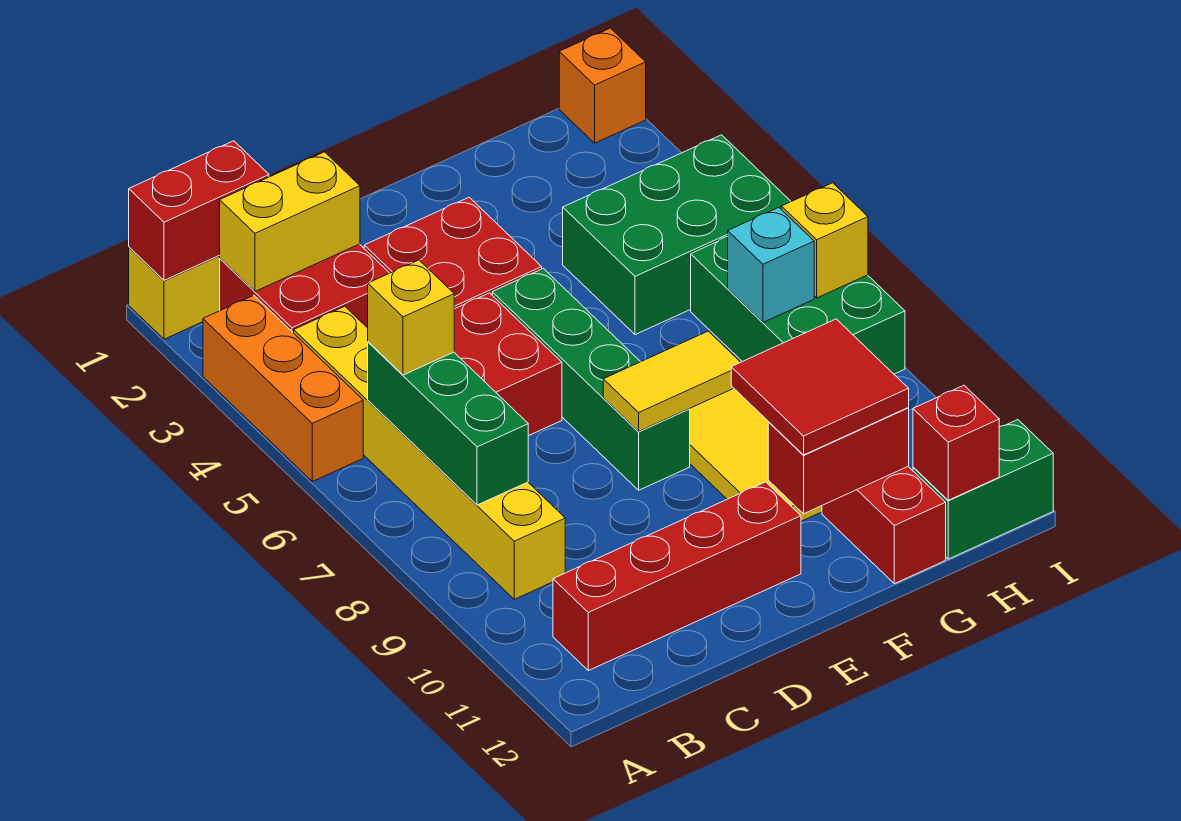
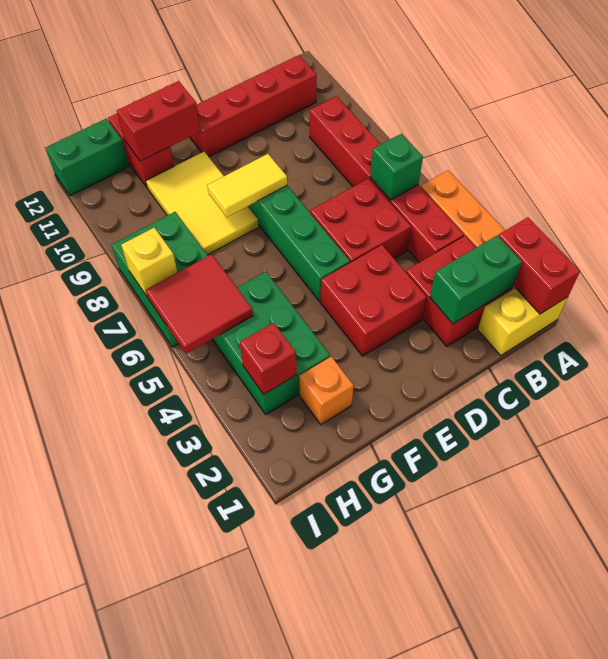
red 1x2 brick [129,141,269,280] -> red 1x2 brick turned to [498,217,580,314]
yellow 1x2 brick [220,152,360,291] -> green 1x2 brick [430,235,522,324]
yellow 1x6 brick [294,306,565,599] -> red 1x6 brick [310,96,464,262]
green 1x3 brick [368,342,528,505] -> green 1x1 brick [370,134,423,200]
yellow 1x1 brick [368,260,454,375] -> none
red 2x2 tile [731,319,909,455] -> red 2x2 tile moved to [146,254,253,354]
green 2x3 brick [563,135,791,335] -> green 2x3 brick turned to [213,272,330,414]
cyan 1x1 brick [728,207,814,322] -> none
red 1x1 brick [913,385,999,500] -> red 1x1 brick moved to [240,323,297,394]
orange 1x1 brick [559,28,646,143] -> orange 1x1 brick moved to [299,356,354,424]

